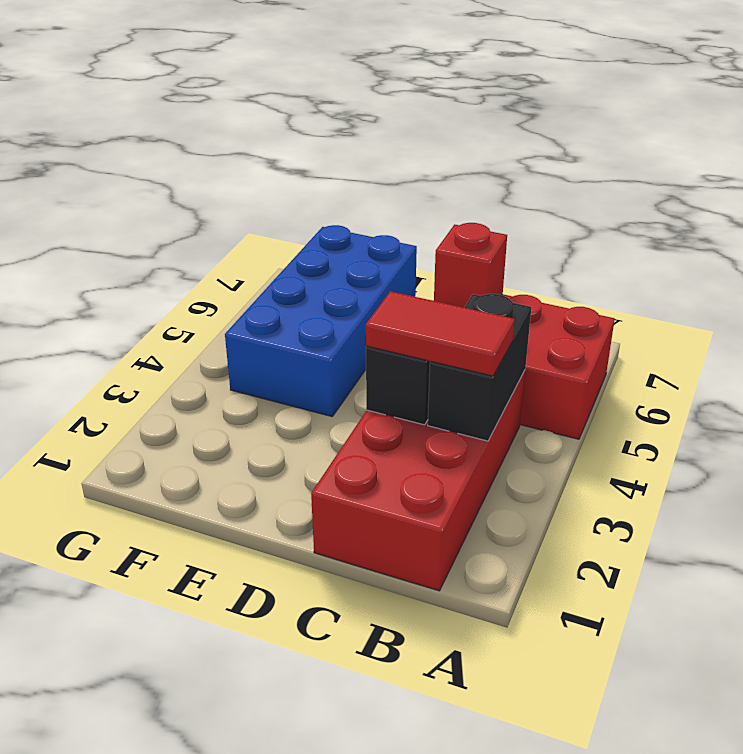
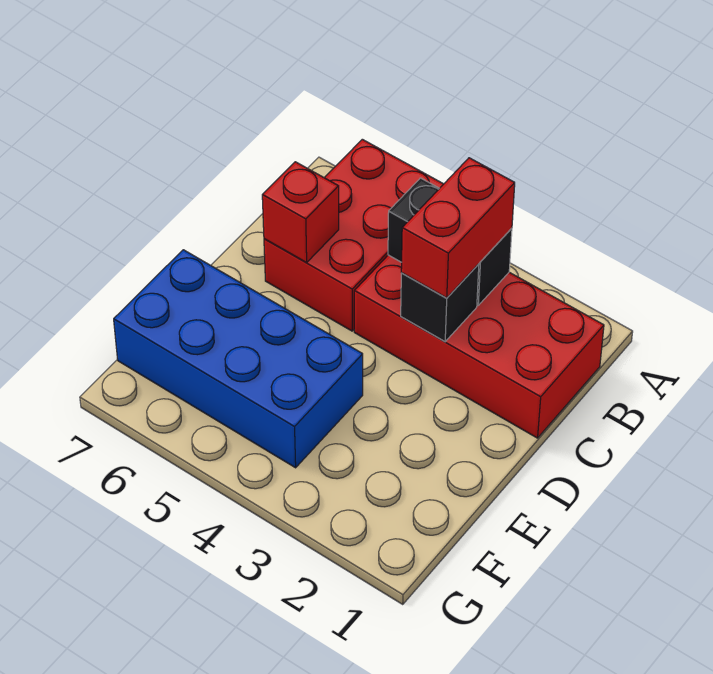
red 1x2 tile [366,291,515,376] -> red 1x2 brick [401,158,515,298]

